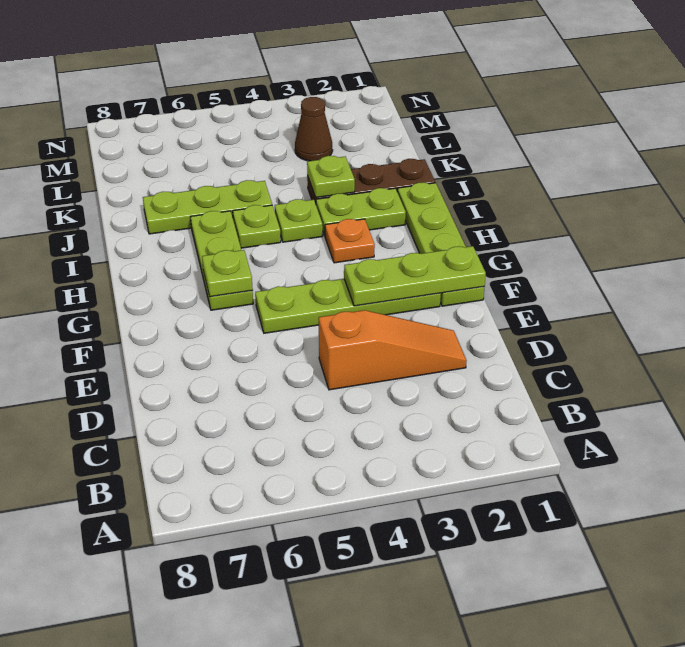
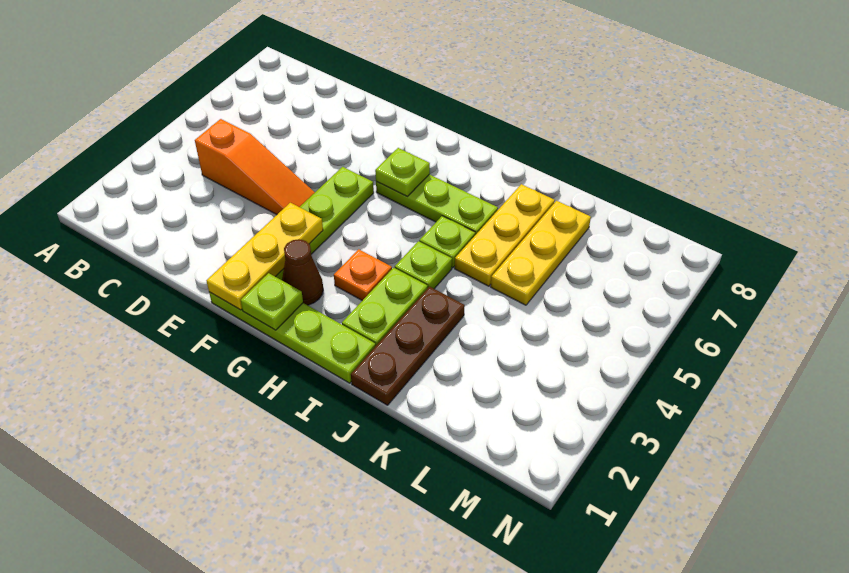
orange 1x3 slope [319,310,467,390] -> orange 1x3 slope turned to [195,119,315,215]
lime 1x3 plate [344,246,486,306] -> yellow 1x3 plate [207,203,323,310]
lime 1x1 plate [307,156,355,197] -> lime 1x1 plate moved to [241,273,303,330]
lime 1x3 plate [143,180,272,234] -> yellow 1x3 plate [455,184,555,286]
none -> yellow 1x3 plate [491,201,591,305]
brown 1x1 cone [295,97,333,161] -> brown 1x1 cone moved to [282,239,323,305]

